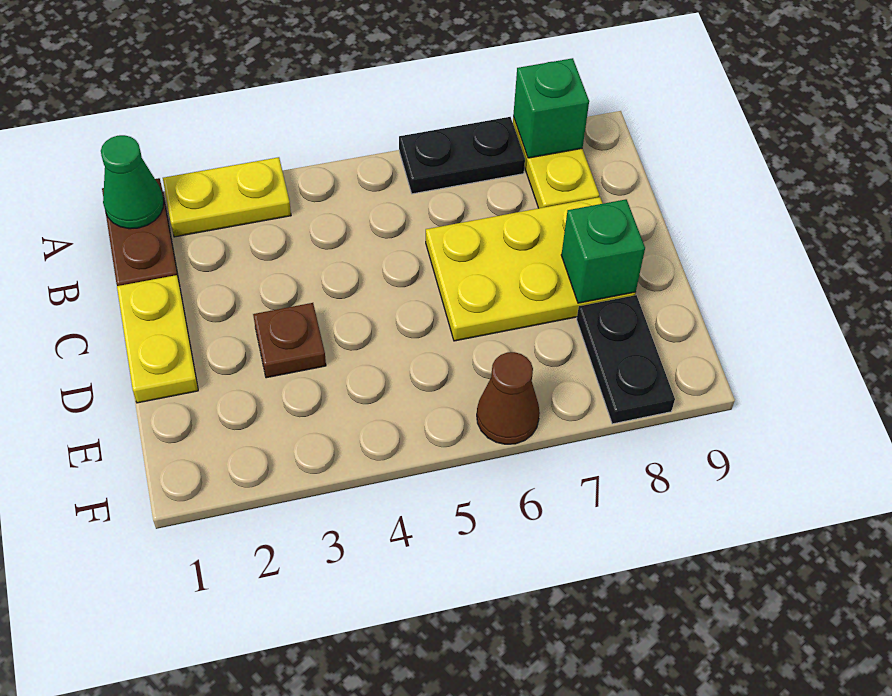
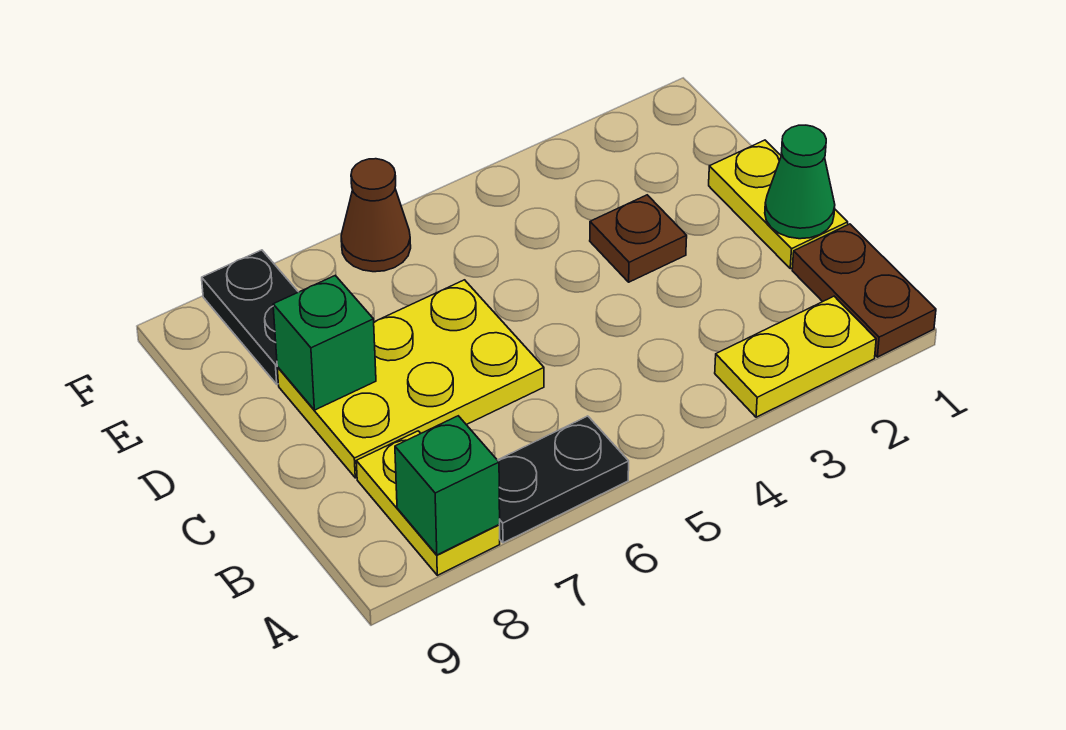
green 1x1 cone [101,135,164,229] -> green 1x1 cone moved to [765,125,835,239]

